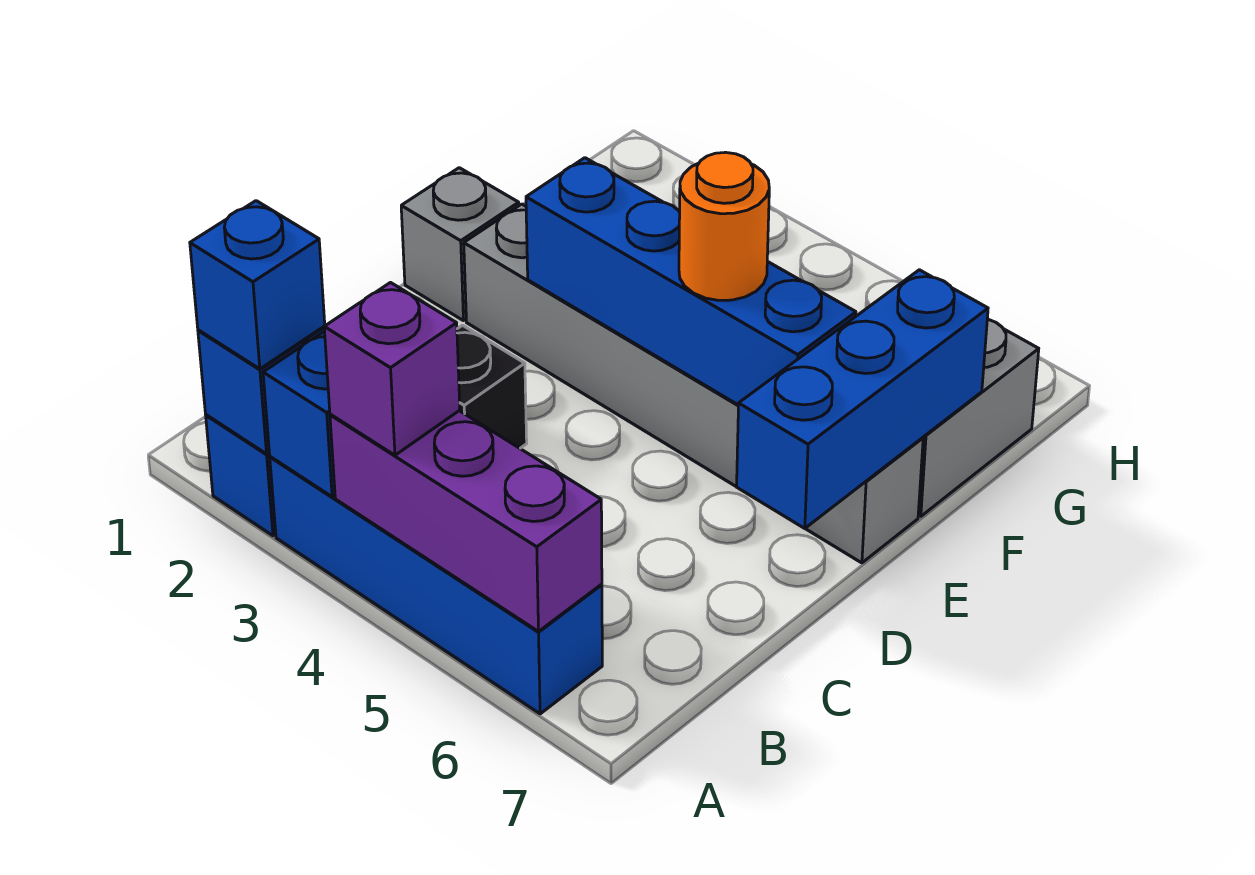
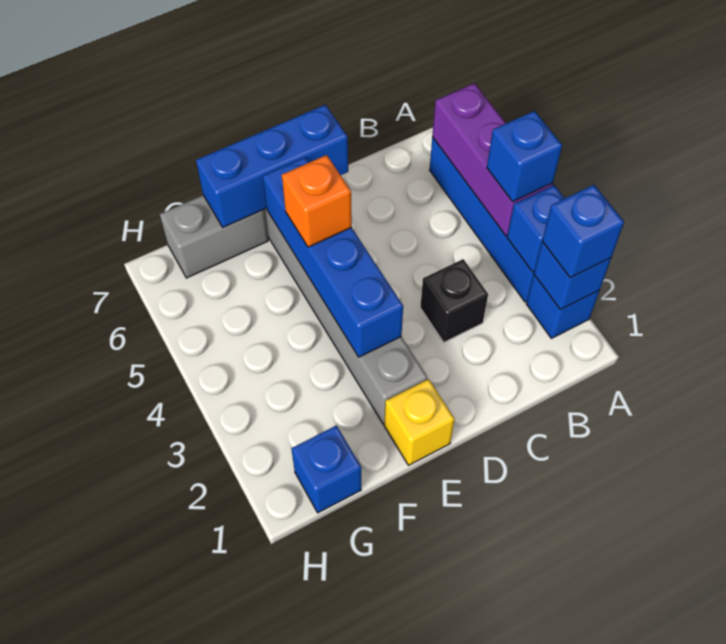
purple 1x1 brick [324,283,460,455] -> blue 1x1 brick [487,111,562,202]
grey 1x1 brick [401,168,519,321] -> yellow 1x1 brick [384,379,454,465]
orange 1x1 round brick [679,152,769,300] -> orange 1x1 brick [282,155,352,247]
none -> blue 1x1 brick [291,425,361,513]

